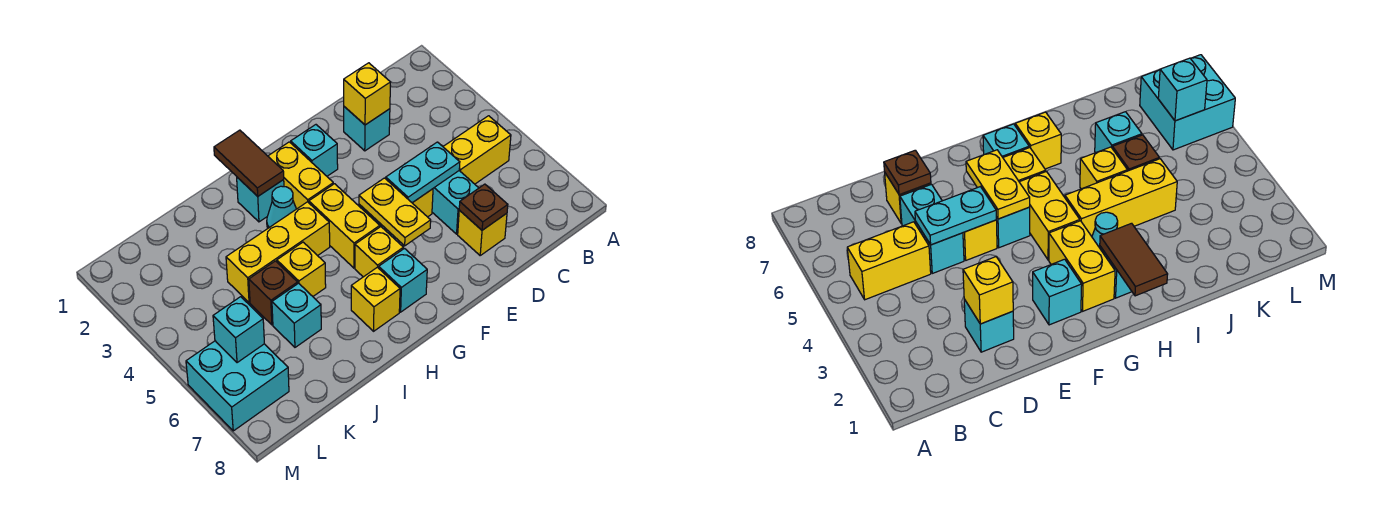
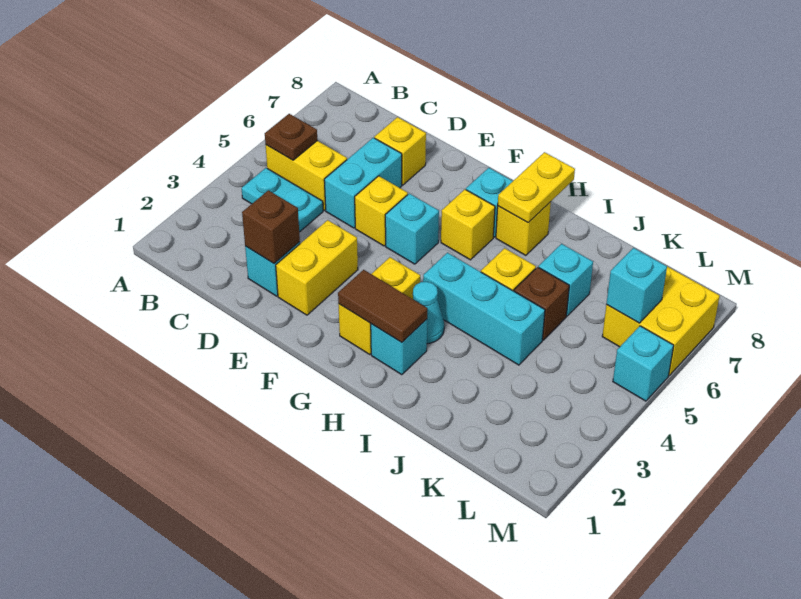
yellow 1x1 brick [344,63,390,125] -> brown 1x1 brick [242,190,300,263]
cyan 1x2 plate [386,142,460,203] -> cyan 1x2 plate moved to [242,168,323,232]
brown 1x1 plate [459,184,508,230] -> brown 1x1 plate moved to [265,114,317,160]
cyan 1x1 brick [291,125,338,176] -> cyan 1x1 brick moved to [613,326,674,401]
yellow 1x2 plate [359,178,431,246] -> yellow 1x2 plate moved to [498,152,575,223]
yellow 1x2 brick [309,184,380,268] -> yellow 1x2 brick moved to [276,220,358,315]
brown 1x2 tile [214,130,284,196] -> brown 1x2 tile turned to [338,270,427,342]
yellow 1x3 brick [226,202,330,302] -> cyan 1x3 brick [423,253,545,365]
cyan 2x2 brick [186,341,289,431] -> yellow 2x2 brick [602,266,720,375]

